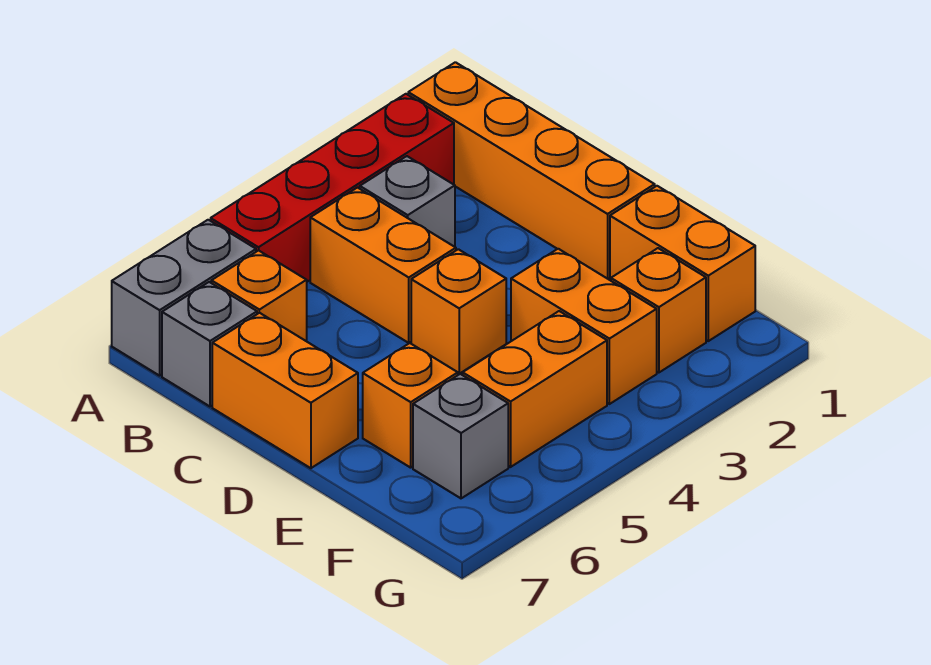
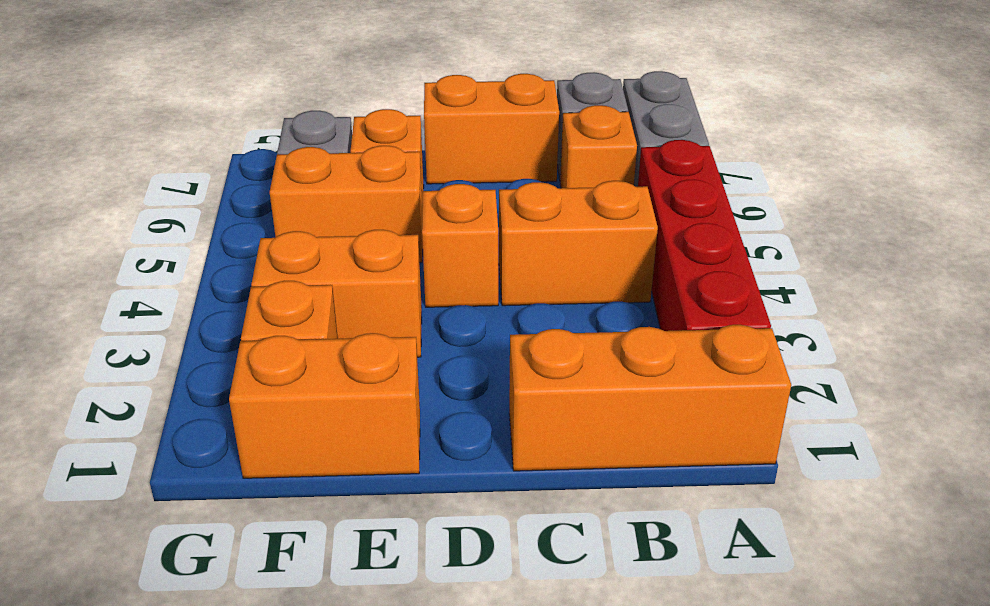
orange 1x4 brick [408,62,655,279] -> orange 1x3 brick [509,325,791,471]
grey 1x1 brick [360,156,455,247] -> none
orange 1x2 brick [463,311,607,467] -> orange 1x2 brick turned to [270,146,423,263]

